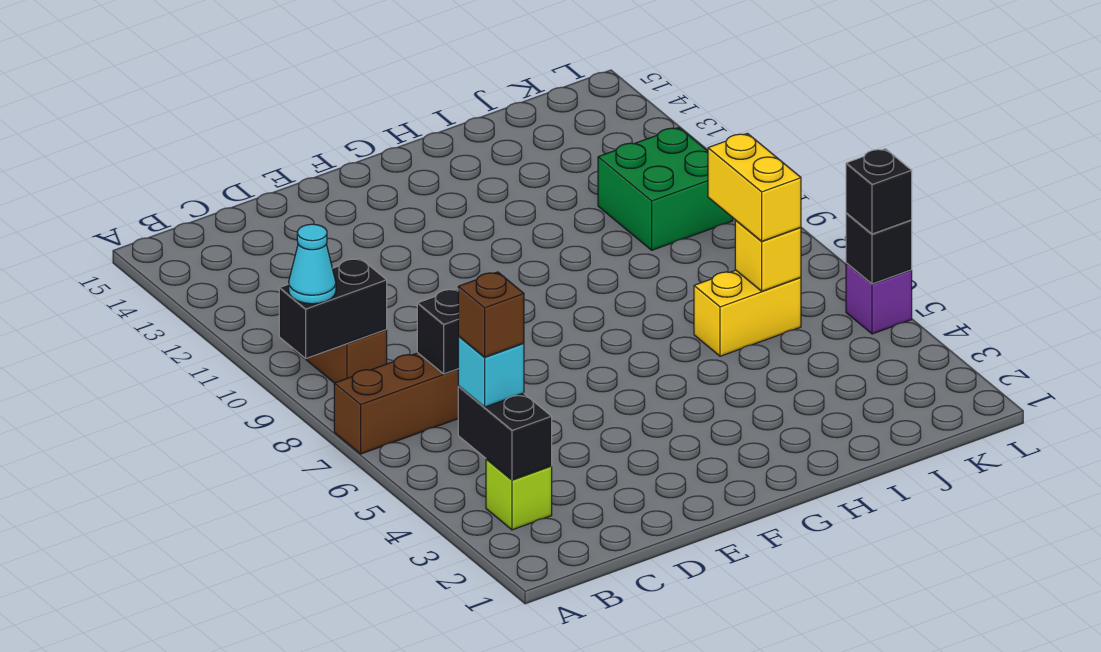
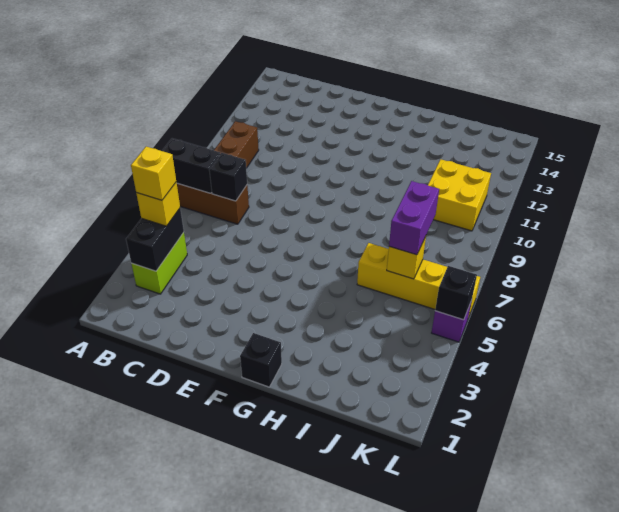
black 1x2 brick [279,258,387,358] -> black 1x2 brick moved to [162,138,220,193]
cyan 1x1 cone [289,224,336,304] -> none
lime 1x1 brick [486,459,552,530] -> lime 1x2 brick [131,233,187,294]
cyan 1x1 brick [458,337,524,407] -> yellow 1x1 brick [136,182,180,226]
brown 1x1 brick [458,272,524,357] -> yellow 1x1 brick [131,147,176,200]
yellow 1x2 brick [694,270,801,356] -> yellow 1x4 brick [357,243,480,318]
yellow 1x2 brick [708,133,801,241] -> purple 1x2 brick [389,181,439,255]
green 2x2 brick [598,128,733,250] -> yellow 2x2 brick [428,159,491,231]
black 1x1 brick [846,149,912,234] -> black 1x1 brick moved to [240,333,282,387]

